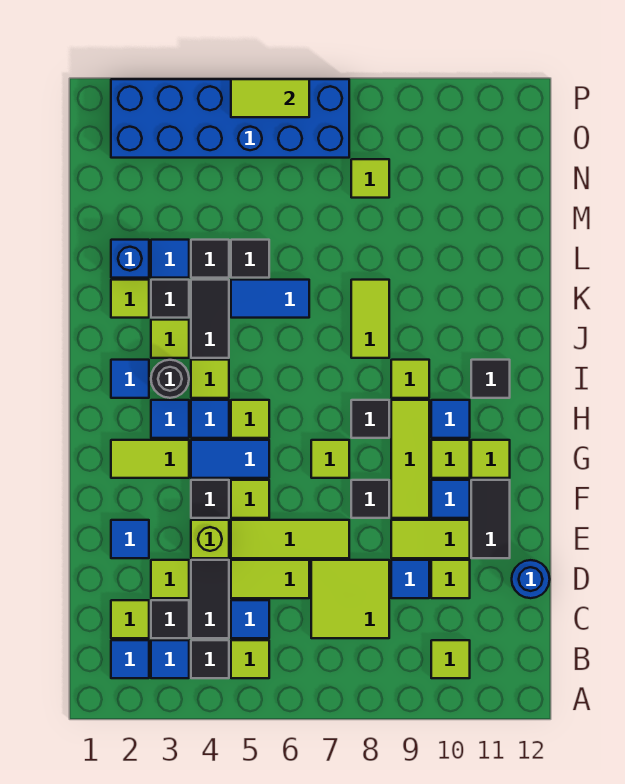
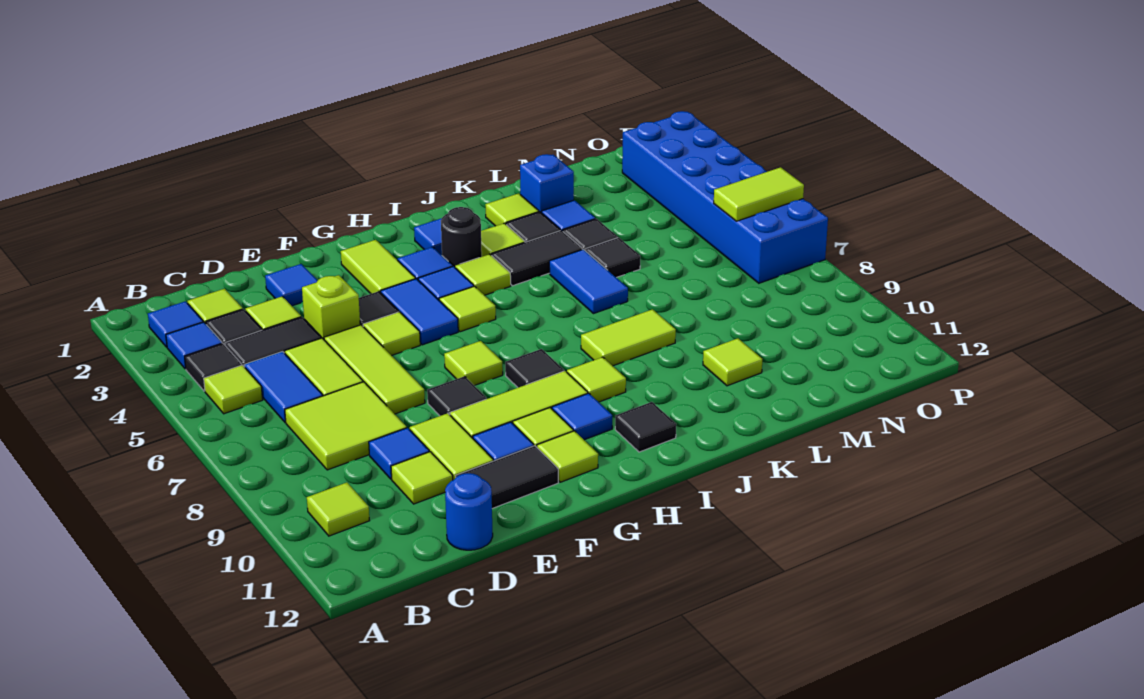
blue 1x1 tile [231,600,269,638] -> blue 1x2 tile [244,352,323,422]
lime 1x1 tile [351,159,389,198] -> lime 1x1 tile moved to [703,338,762,386]
lime 1x2 tile [231,79,309,117] -> lime 1x2 tile turned to [714,167,804,221]

